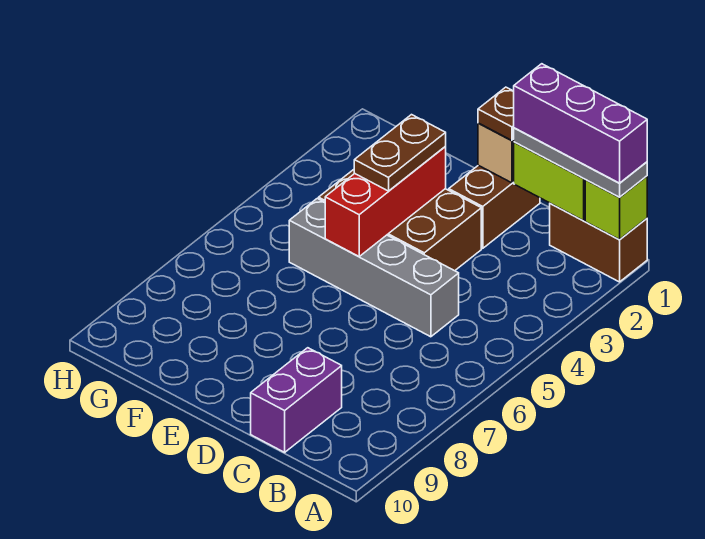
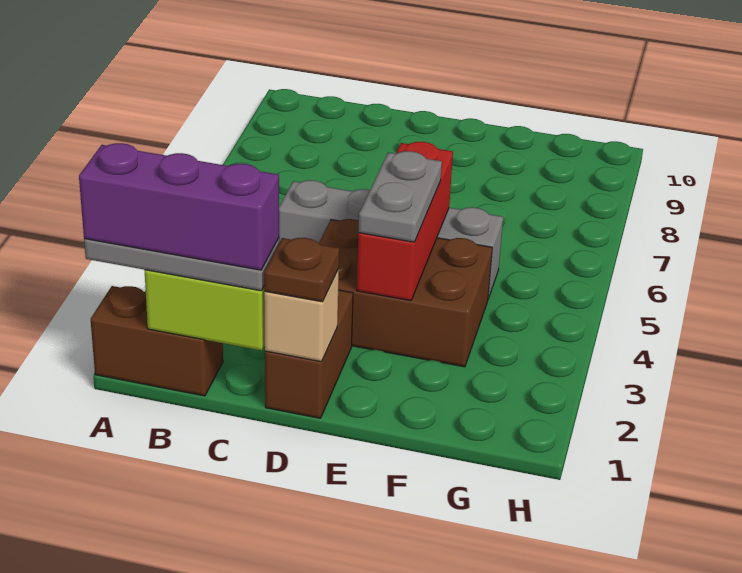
lime 1x1 brick [585,176,647,240] -> none
purple 1x2 brick [251,348,342,452] -> none
brown 1x2 plate [354,115,446,191] -> grey 1x2 plate [359,151,442,242]

